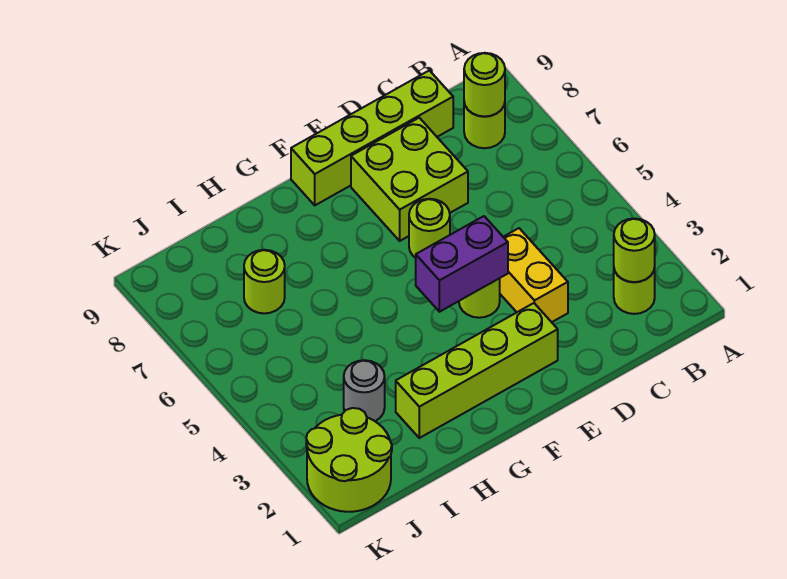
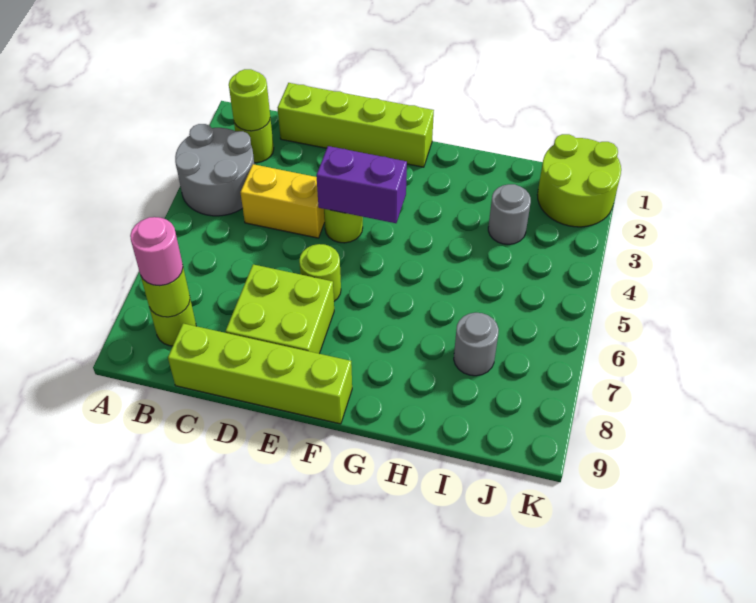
none -> grey 2x2 round brick [175,124,254,216]
none -> pink 1x1 round brick [130,217,183,286]
yellow 1x2 brick [500,228,568,322] -> yellow 1x2 brick turned to [240,164,325,238]
lime 1x4 brick [396,303,558,438] -> lime 1x4 brick moved to [278,83,434,167]
lime 1x1 round brick [244,250,285,313] -> grey 1x1 round brick [454,313,499,376]

